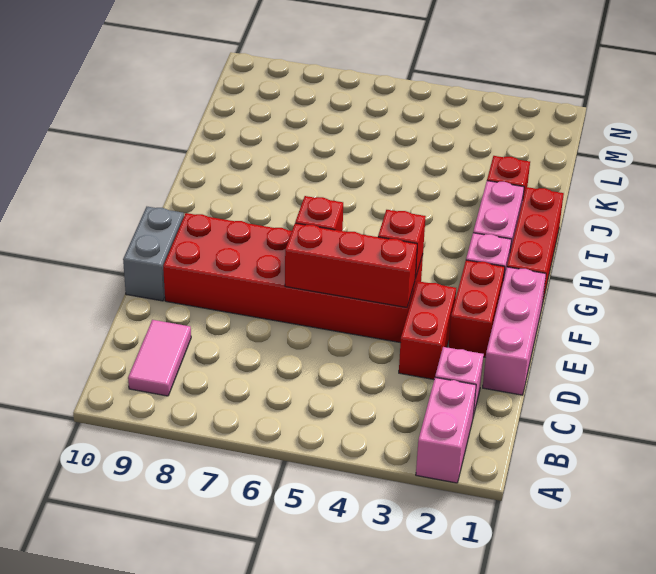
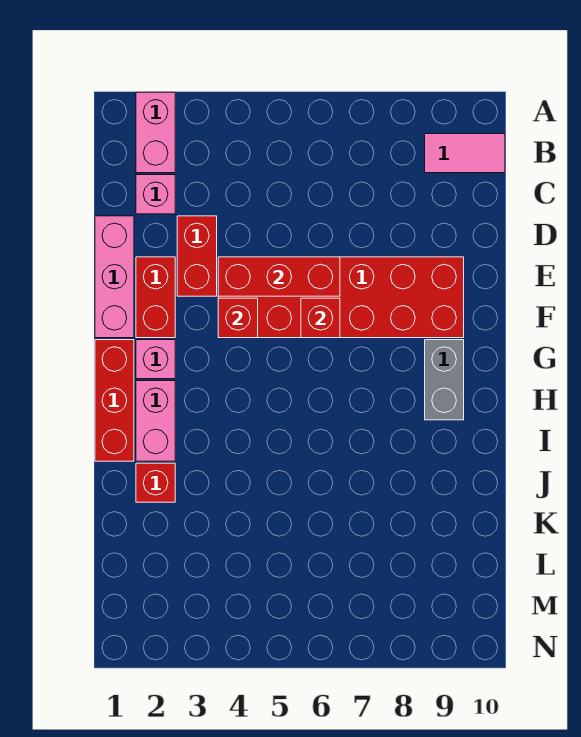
pink 1x2 tile [128,320,191,396] -> pink 1x2 tile turned to [425,134,505,173]
grey 1x2 brick [123,207,184,301] -> grey 1x2 brick moved to [425,340,464,420]

